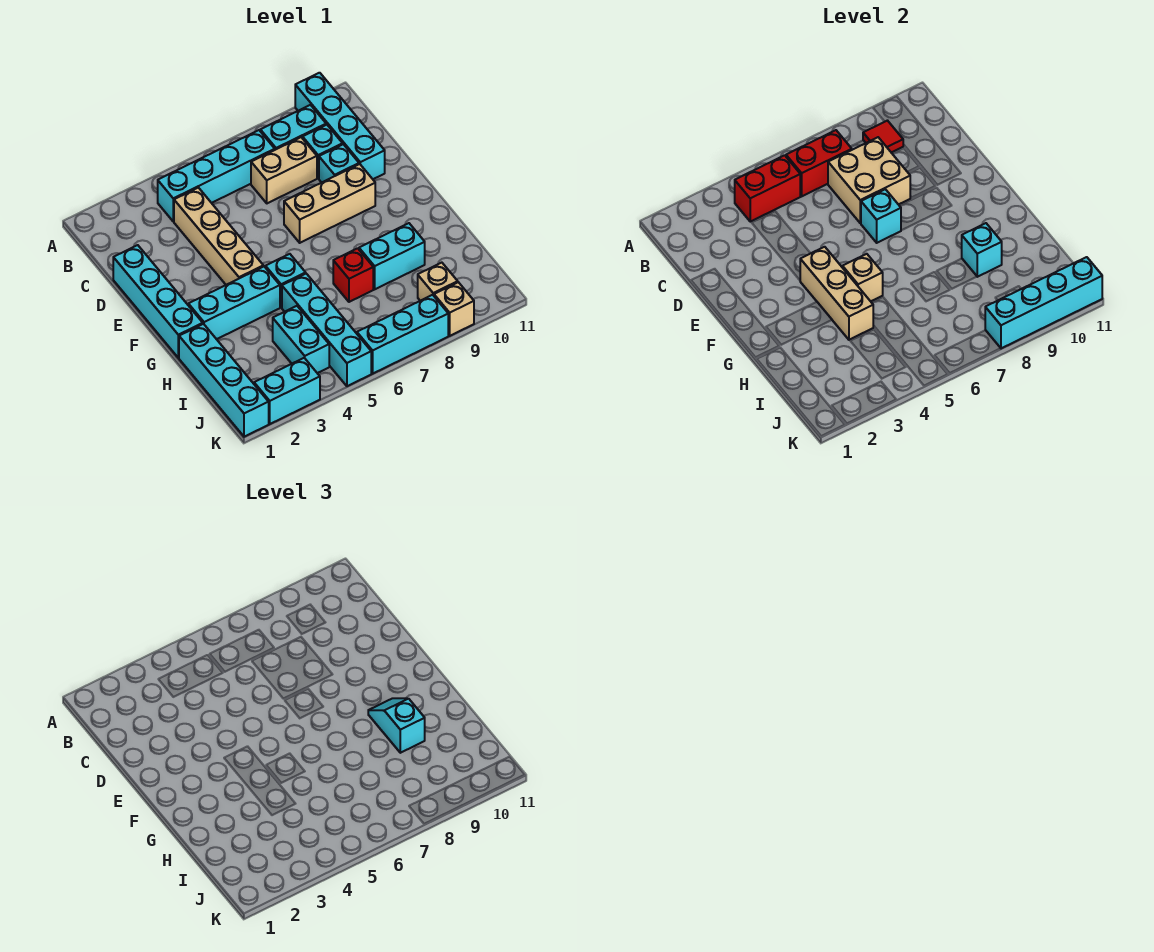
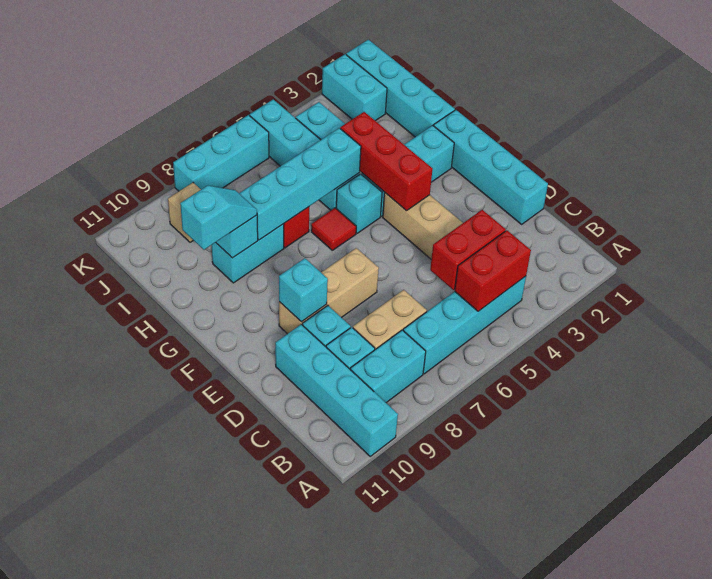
red 1x2 brick [786,130,852,196] -> red 1x2 brick moved to [430,210,506,290]
red 1x1 tile [863,121,903,153] -> red 1x1 tile moved to [311,208,356,250]
tan 2x2 brick [828,137,910,223] -> none
cyan 1x1 brick [861,189,901,243] -> cyan 1x1 brick moved to [279,258,328,322]
tan 1x3 brick [800,247,873,340] -> red 1x3 brick [340,112,432,211]
tan 1x1 brick [842,254,883,301] -> none
cyan 1x2 slope [368,698,425,753] -> cyan 1x2 slope turned to [180,185,257,250]
cyan 1x2 brick [254,358,320,424] -> cyan 1x2 brick turned to [322,54,387,121]
cyan 1x4 brick [985,257,1102,348] -> cyan 1x4 brick moved to [239,128,361,240]
tan 1x1 brick [434,282,474,336] -> none

